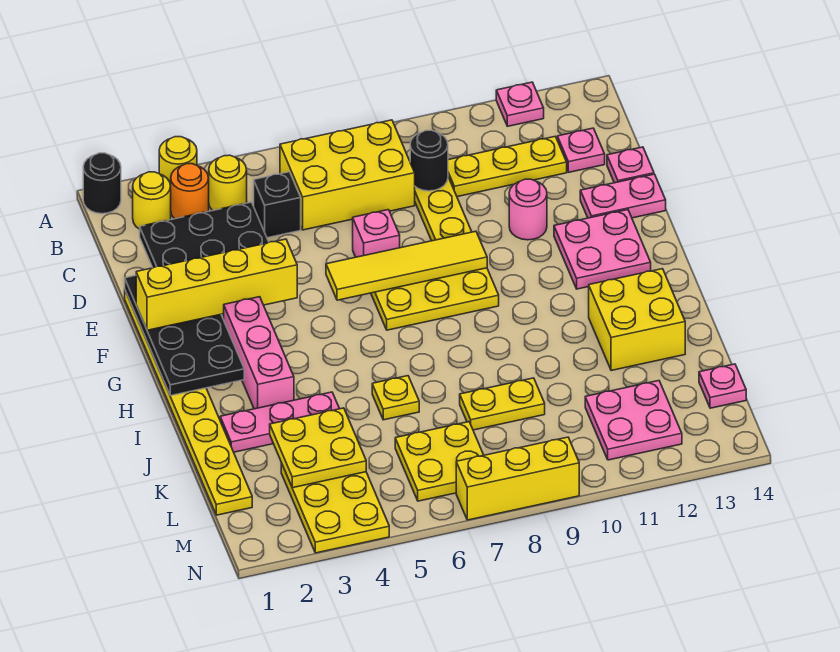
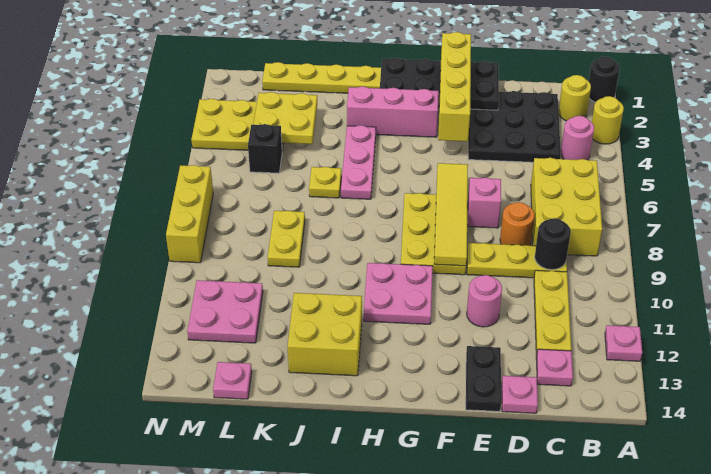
orange 1x1 round brick [171,164,209,219] -> orange 1x1 round brick moved to [500,202,535,246]
yellow 1x1 round brick [208,155,247,211] -> pink 1x1 round brick [561,116,594,160]
black 1x1 brick [254,172,301,238] -> black 1x1 brick moved to [248,124,282,173]
pink 1x2 plate [580,174,666,218] -> black 1x2 plate [466,346,501,412]
pink 2x2 plate [554,210,651,289] -> pink 2x2 plate moved to [364,263,433,324]
pink 1x3 plate [220,392,339,452] -> pink 1x3 plate moved to [341,125,376,199]
yellow 2x2 plate [395,422,483,501] -> none

